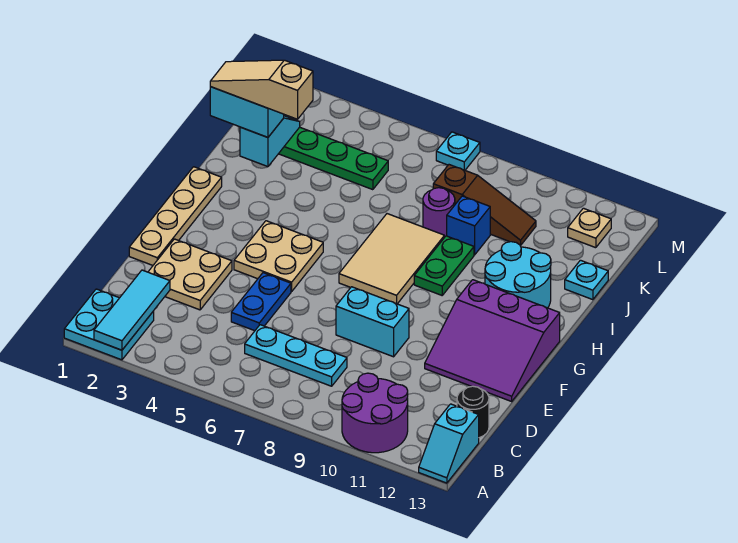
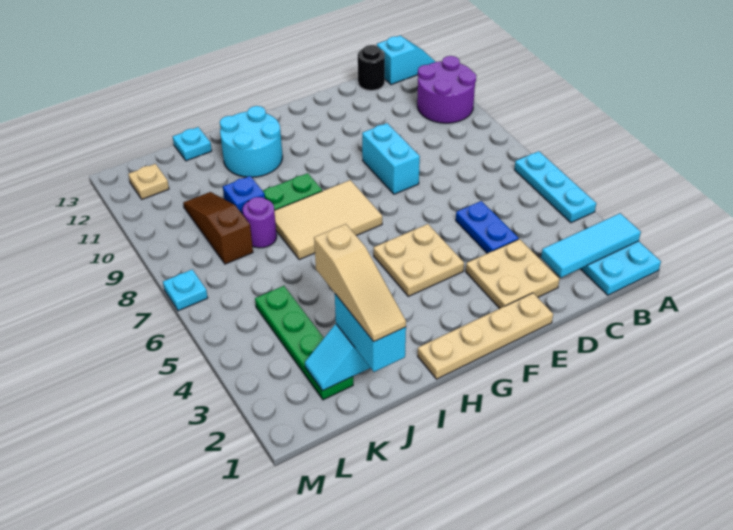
cyan 1x3 plate [245,325,347,386] -> cyan 1x3 plate moved to [514,151,596,223]
blue 1x2 plate [231,273,291,331] -> blue 1x2 plate turned to [456,201,519,253]
purple 3x3 slope [425,280,560,401] -> none

